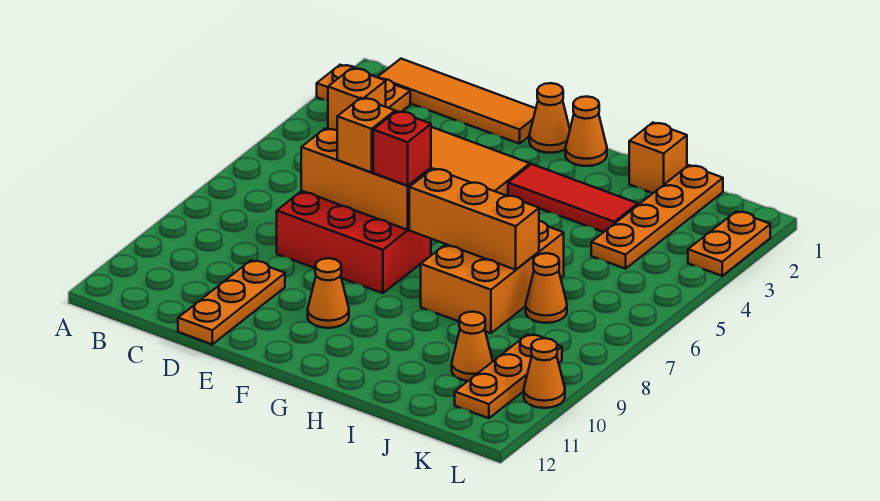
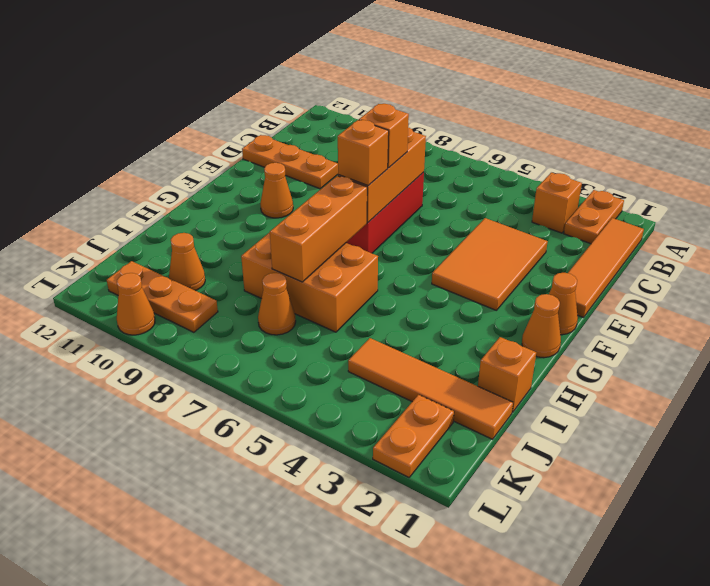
red 1x1 brick [373,111,431,186] -> orange 1x1 brick [338,120,389,186]
red 1x3 tile [508,164,638,232] -> none
orange 1x4 plate [591,165,723,269] -> orange 1x4 tile [348,338,513,439]
orange 1x2 plate [688,211,770,276] -> orange 1x2 plate turned to [373,395,454,477]

